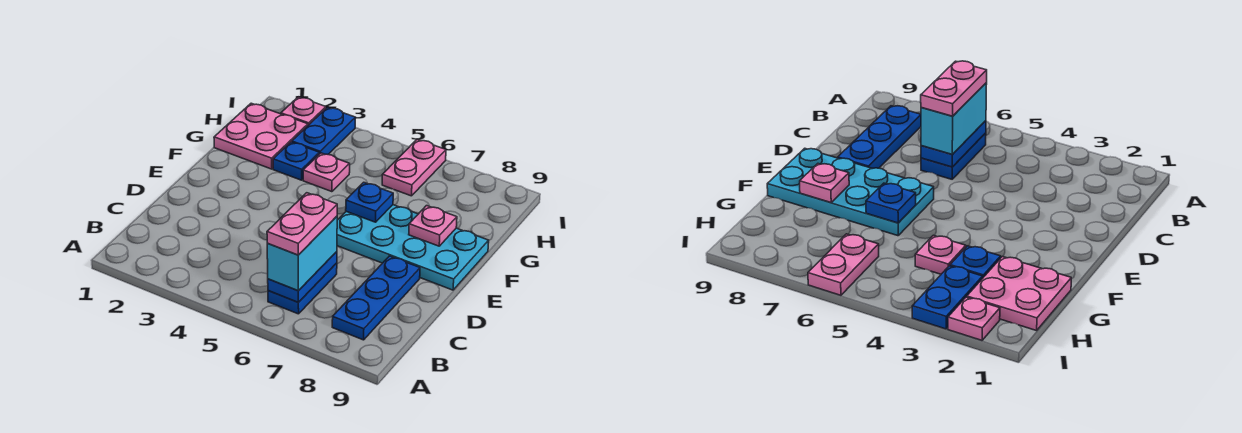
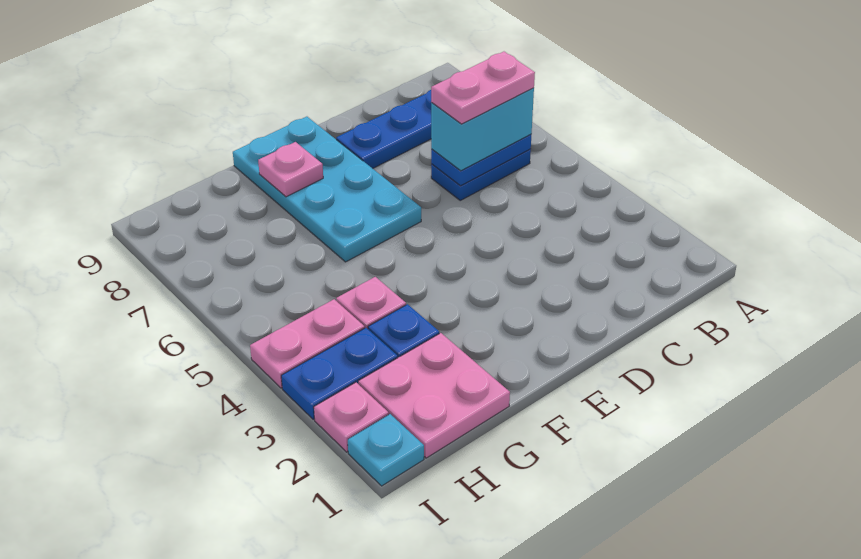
blue 1x1 plate [346,182,393,222] -> none
pink 1x2 plate [382,139,446,196] -> pink 1x2 plate moved to [250,299,365,388]
none -> cyan 1x1 plate [348,414,424,486]

